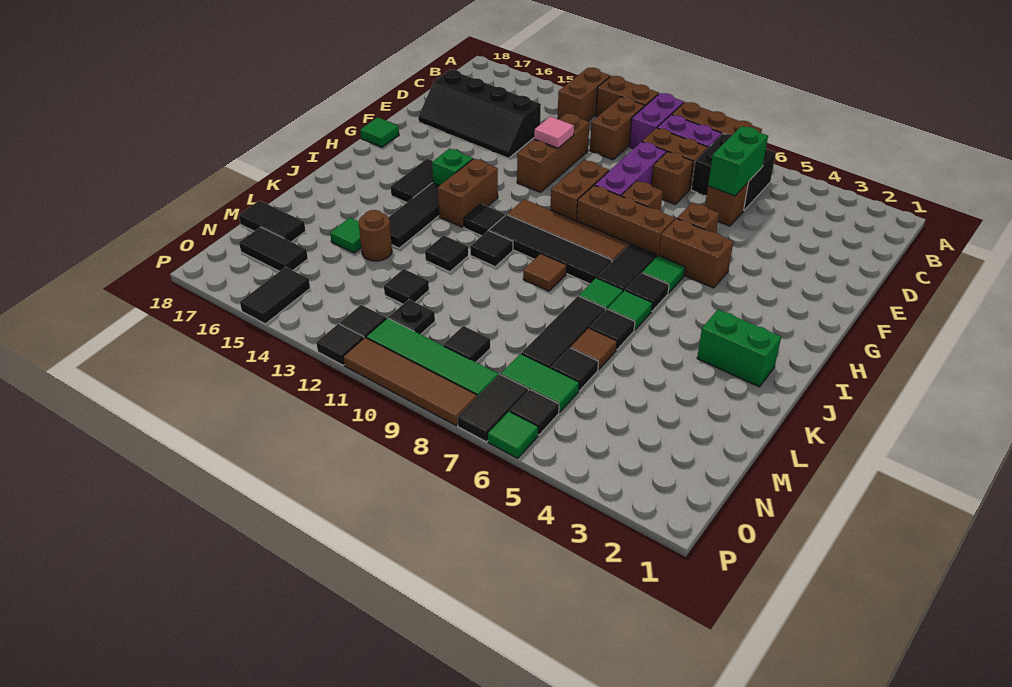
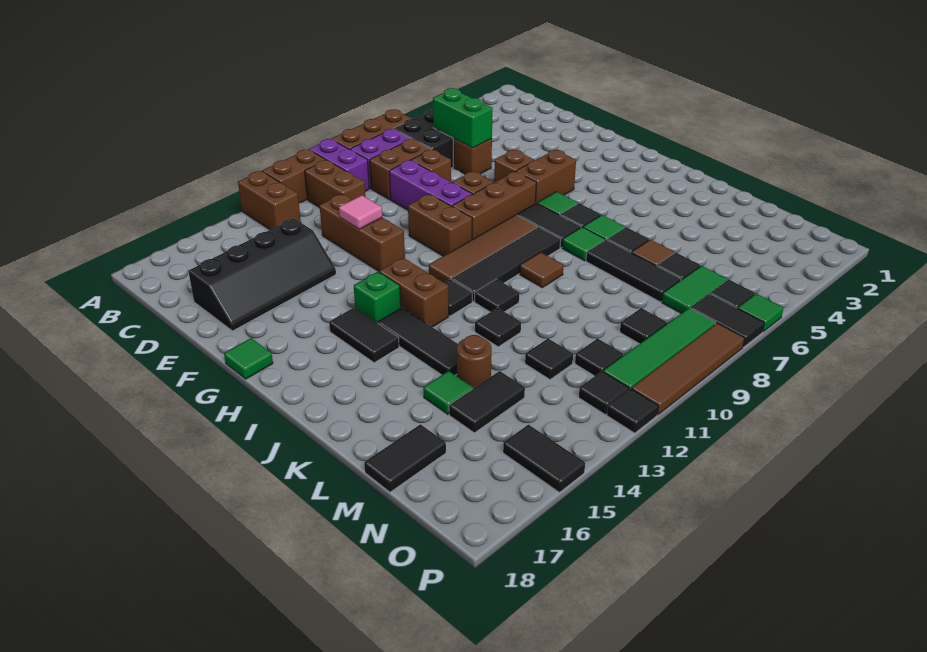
green 1x2 brick [697,309,781,387] -> none
black 1x1 plate [388,299,435,334] -> black 1x1 tile [575,339,624,376]
black 1x2 tile [239,227,308,271] -> black 1x2 tile moved to [449,371,525,433]

